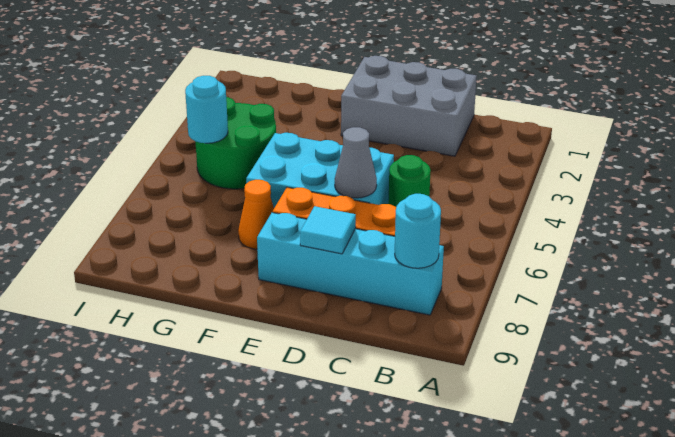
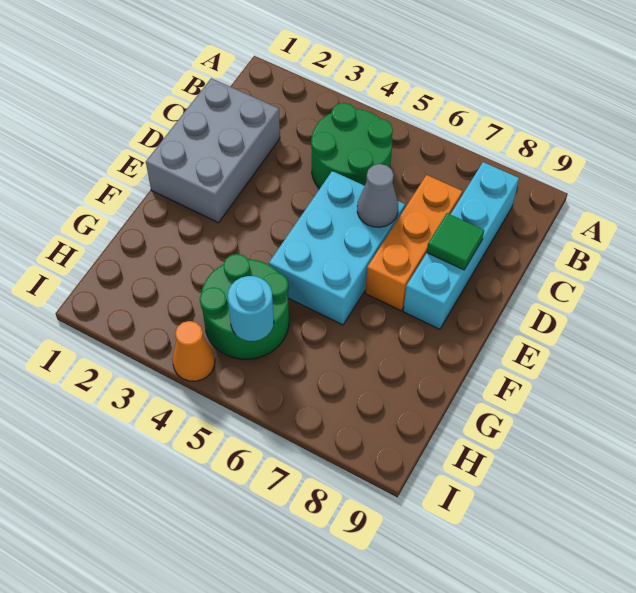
cyan 1x1 round brick [395,194,441,268] -> none
green 1x1 round brick [388,155,431,207] -> green 2x2 round brick [311,103,393,189]
cyan 1x1 tile [300,206,356,254] -> green 1x1 tile [427,213,484,270]
orange 1x1 cone [238,180,274,249] -> orange 1x1 cone moved to [172,321,215,381]

